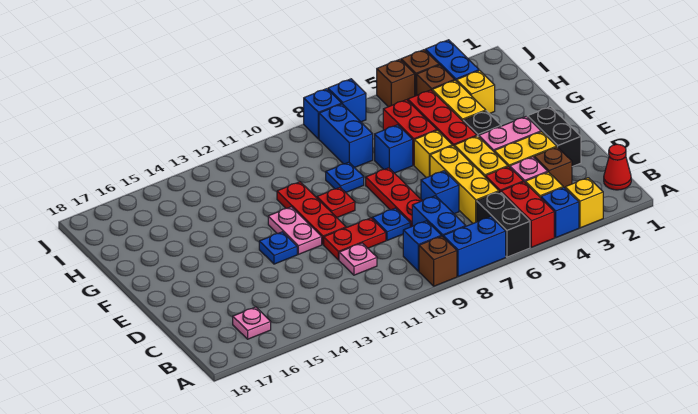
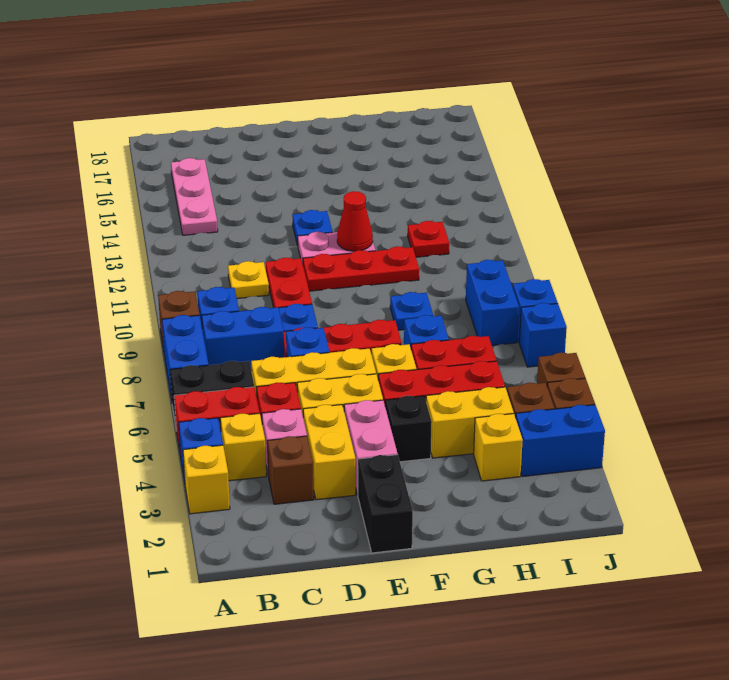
red 1x1 cone [604,144,631,190] -> red 1x1 cone moved to [337,191,373,251]
pink 1x1 plate [233,307,271,339] -> pink 1x3 plate [171,158,218,235]
pink 1x1 plate [339,243,377,275] -> yellow 1x1 plate [228,261,269,299]
black 1x2 brick [527,107,581,167] -> black 1x2 brick turned to [358,455,413,553]
red 1x1 plate [317,187,355,217] -> red 1x1 plate moved to [408,221,449,257]
blue 1x2 brick [319,104,373,168] -> blue 1x2 brick turned to [466,260,519,345]

